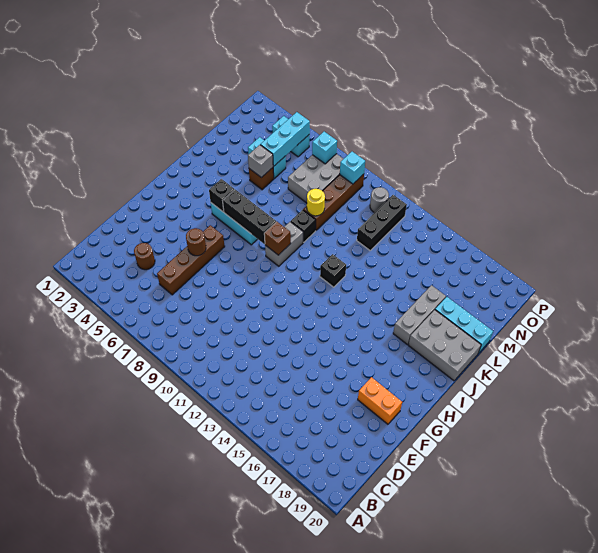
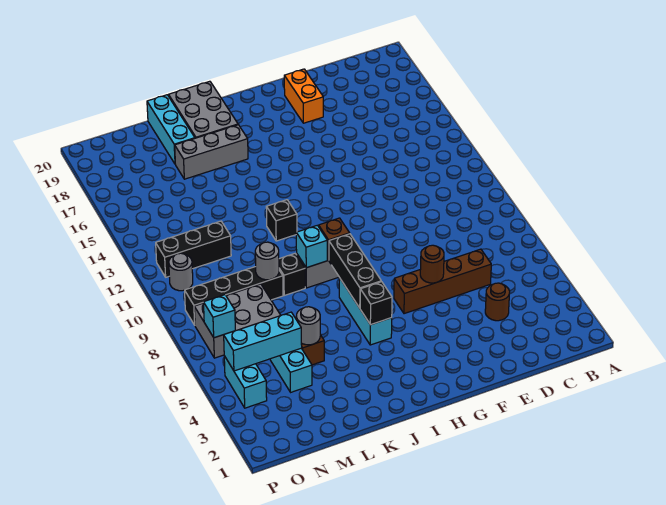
grey 1x1 brick [248,145,273,178] -> grey 1x1 round brick [296,307,320,345]
brown 1x4 brick [303,174,364,230] -> black 1x4 brick [185,267,283,325]
yellow 1x1 round brick [307,189,325,216] -> grey 1x1 round brick [255,242,279,280]
cyan 1x1 brick [340,152,365,184] -> cyan 1x1 brick moved to [296,225,327,268]

